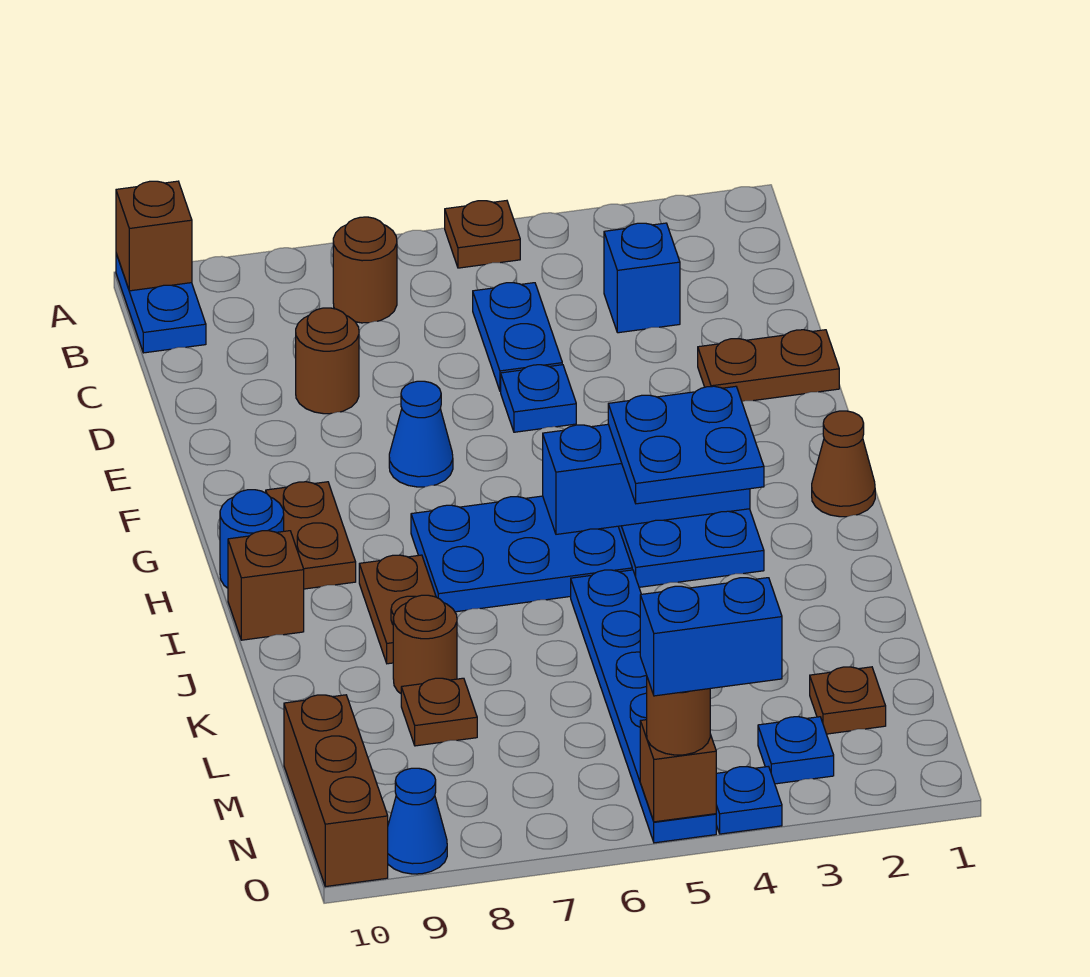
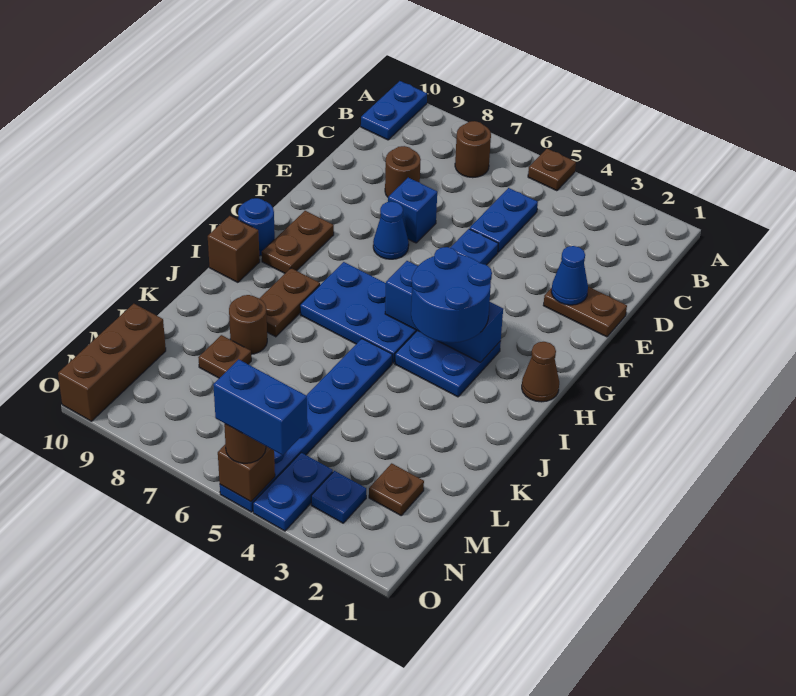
brown 1x1 brick [116,181,192,291] -> none
blue 1x1 brick [604,223,680,333] -> blue 1x1 brick moved to [388,178,437,243]
blue 2x2 plate [608,386,764,504] -> blue 2x2 round brick [411,247,492,343]
blue 1x1 plate [716,766,782,834] -> blue 1x2 plate [253,453,333,531]
blue 1x1 cone [388,768,447,874] -> blue 1x1 cone moved to [551,246,588,305]

